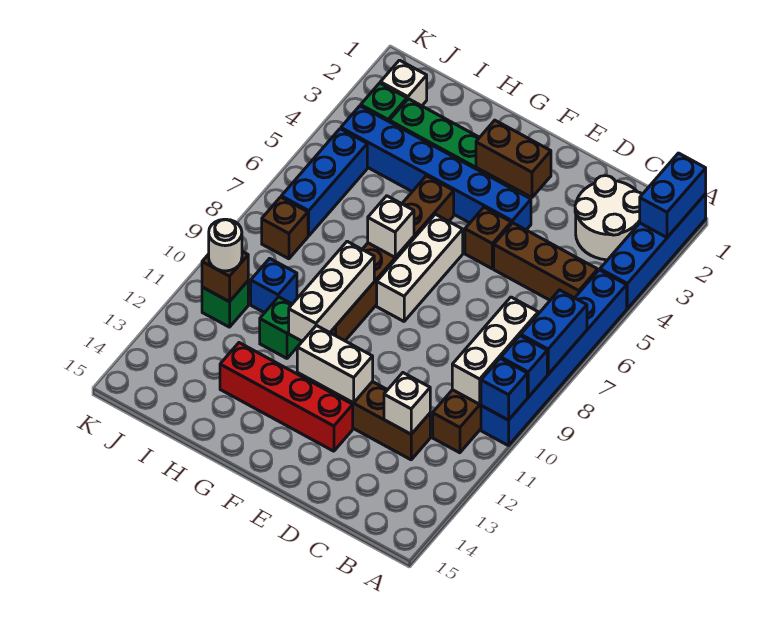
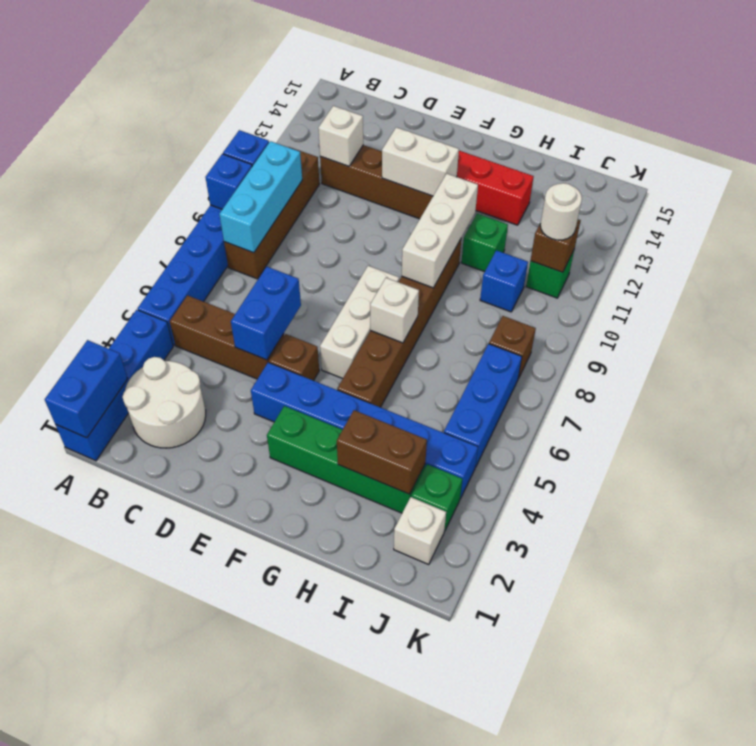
blue 1x2 brick [521,290,587,374] -> blue 1x2 brick moved to [231,267,301,360]
white 1x3 brick [452,297,538,404] -> cyan 1x3 brick [219,141,302,253]
brown 1x2 brick [476,120,551,197] -> brown 1x2 brick moved to [337,410,427,494]

